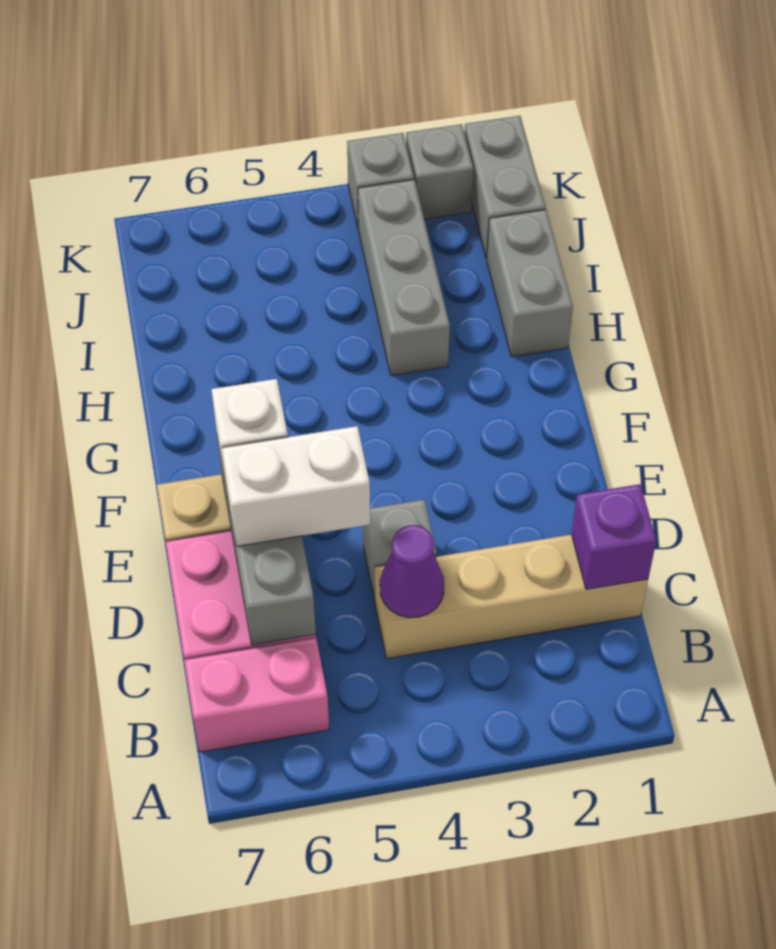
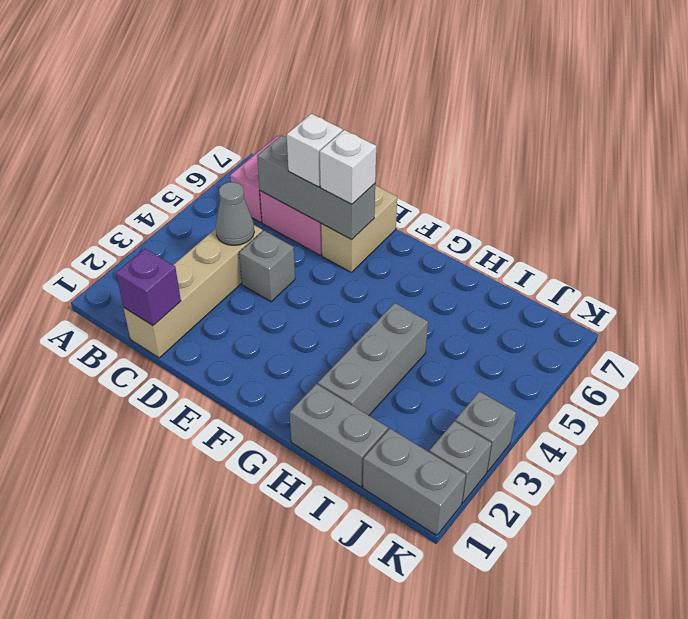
purple 1x1 cone [380,525,444,618] -> grey 1x1 cone [216,182,254,245]
white 1x2 brick [222,426,370,546] -> white 1x1 brick [287,114,343,187]
grey 1x3 brick [358,180,450,375] -> grey 1x3 brick turned to [318,303,428,415]

